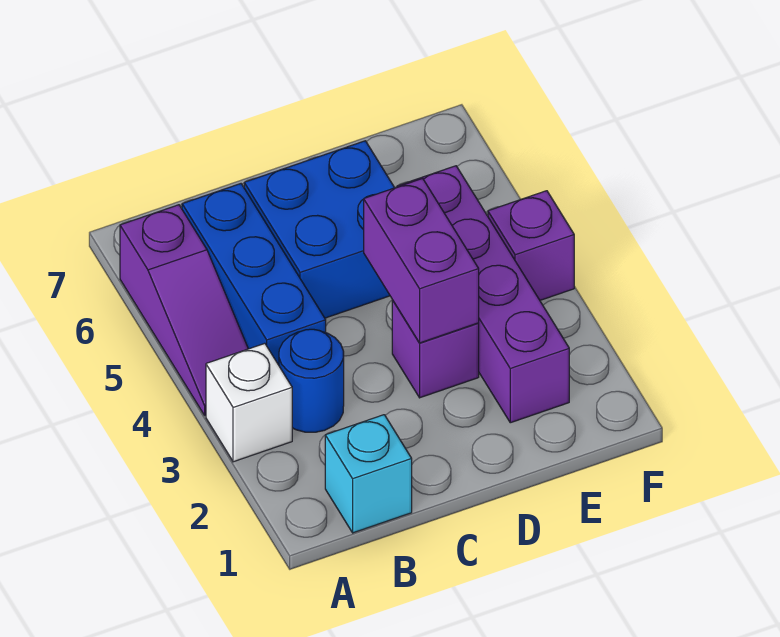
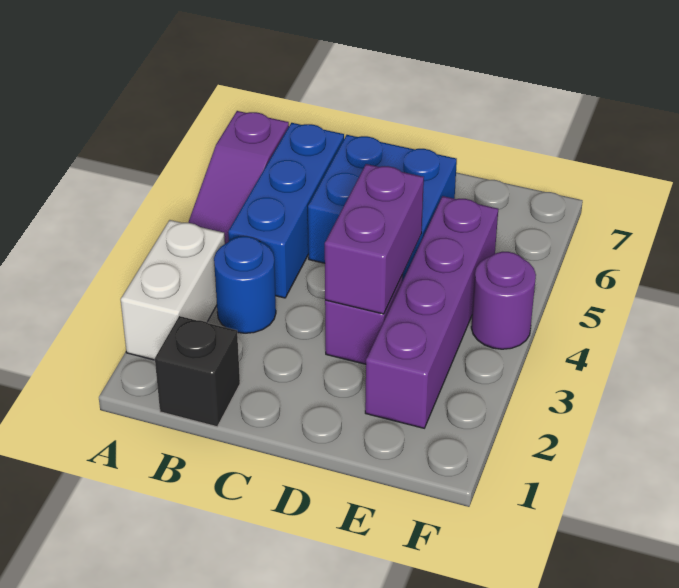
white 1x1 brick [206,343,292,462] -> white 1x2 brick [121,220,225,360]
cyan 1x1 brick [325,415,412,533] -> black 1x1 brick [155,316,240,427]
purple 1x1 brick [488,191,574,300] -> purple 1x1 round brick [471,252,536,349]

